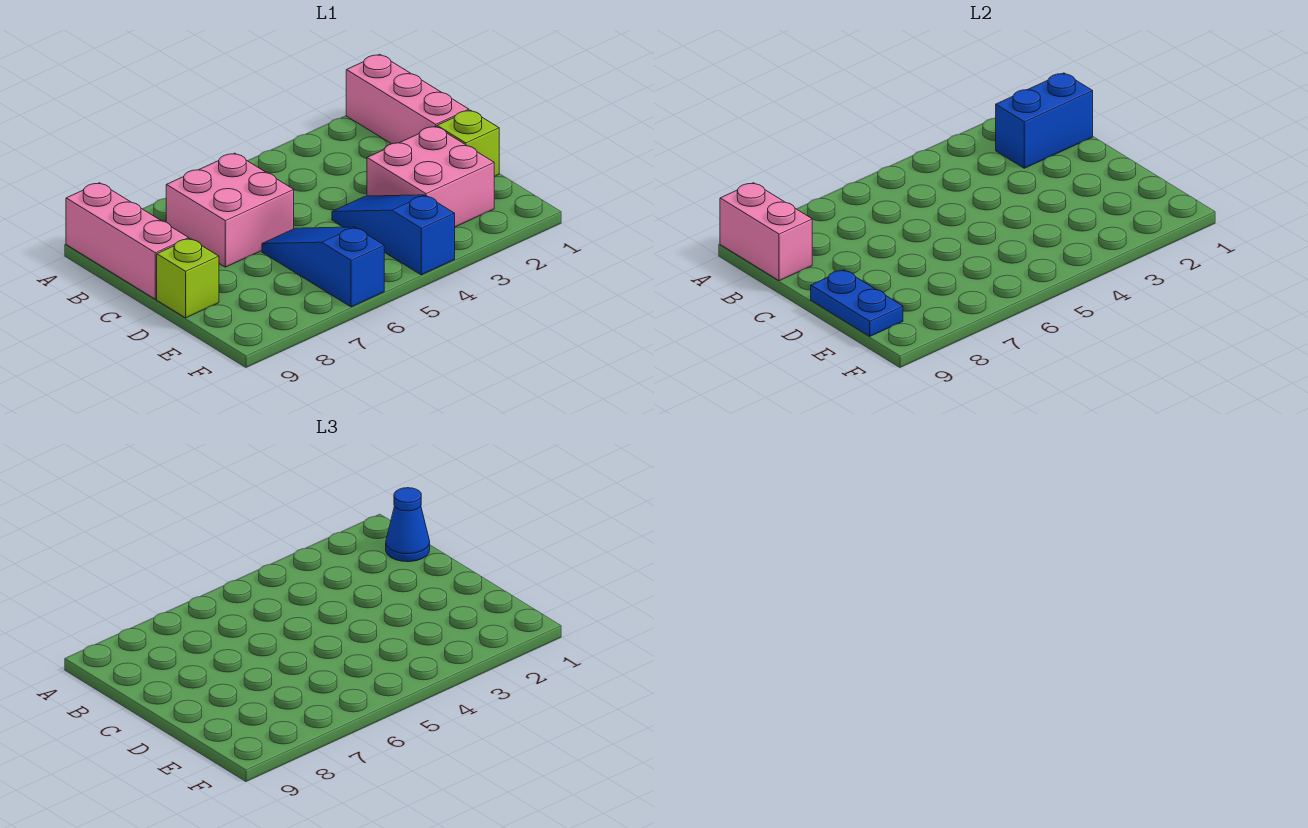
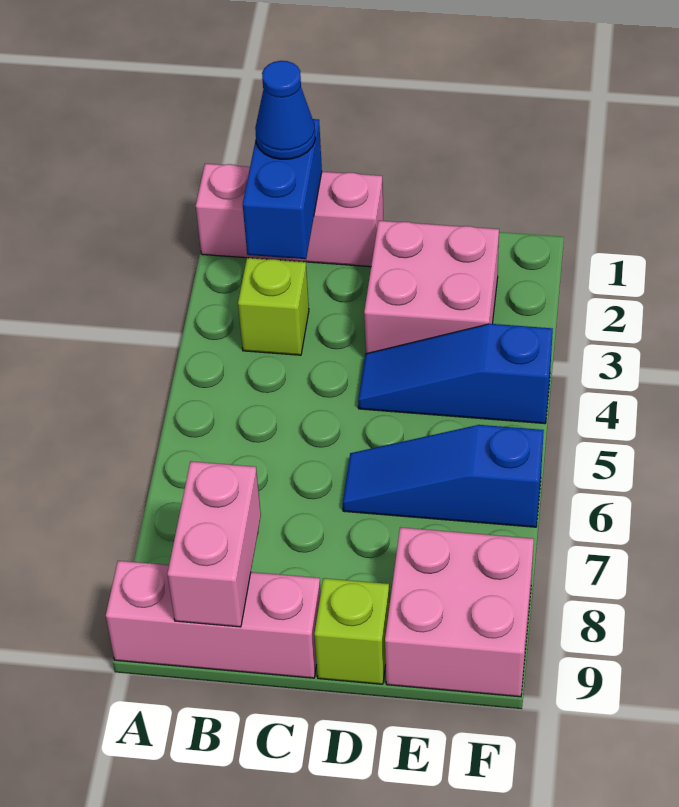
pink 1x2 brick [720,183,812,281] -> pink 1x2 brick turned to [167,461,261,627]
pink 2x2 brick [166,153,294,267] -> pink 2x2 brick moved to [385,527,534,697]
lime 1x1 brick [437,110,499,177] -> lime 1x1 brick moved to [238,258,309,355]
blue 1x2 plate [811,270,903,336] -> none

